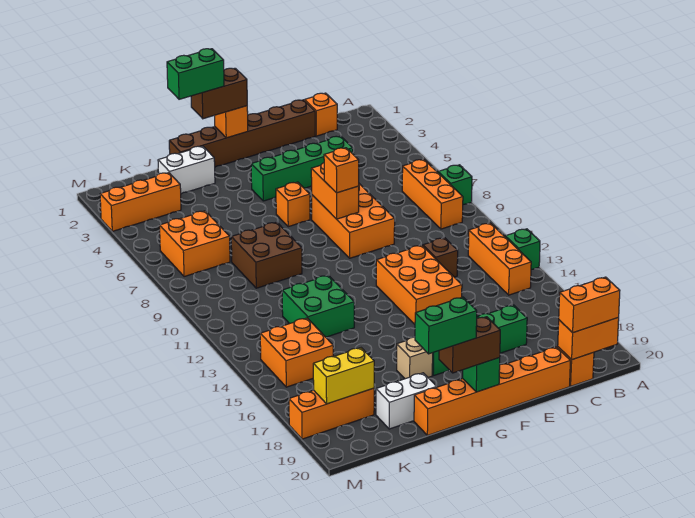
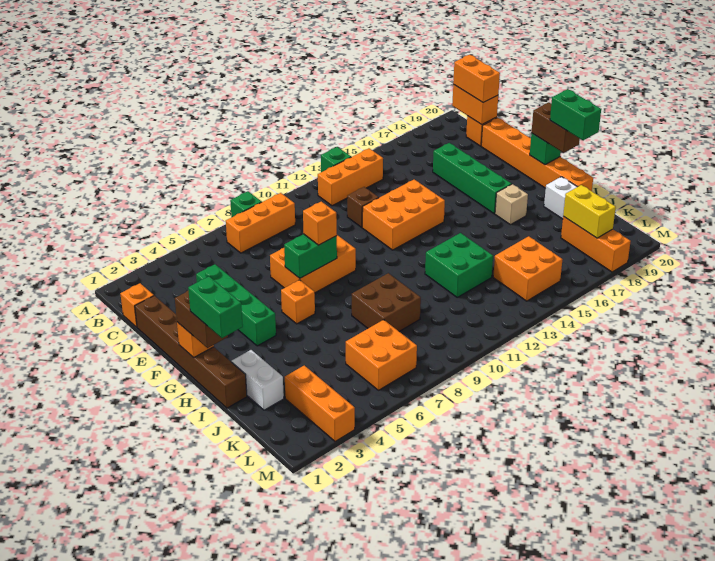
orange 1x2 brick [311,163,359,219] -> green 1x2 brick [284,234,337,278]

